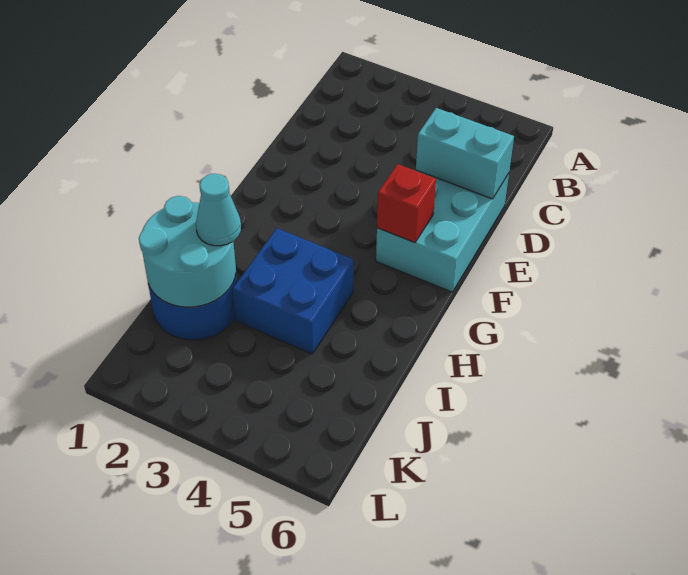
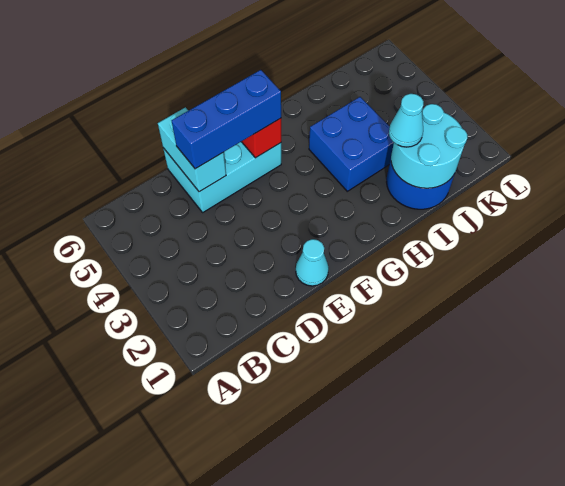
none -> blue 1x3 brick [171,70,281,169]
none -> cyan 1x1 cone [296,239,329,286]

